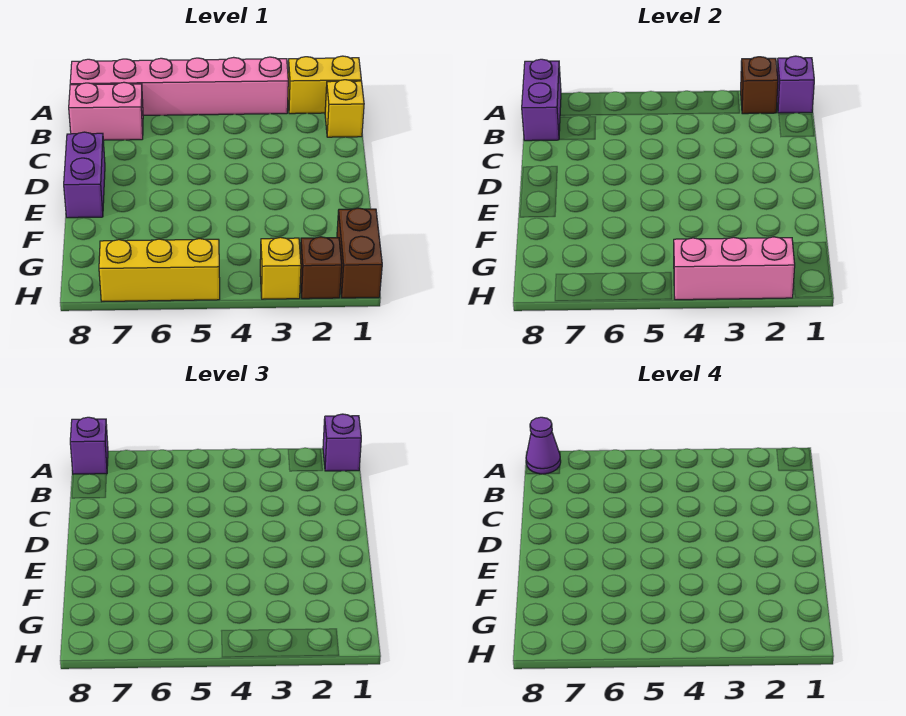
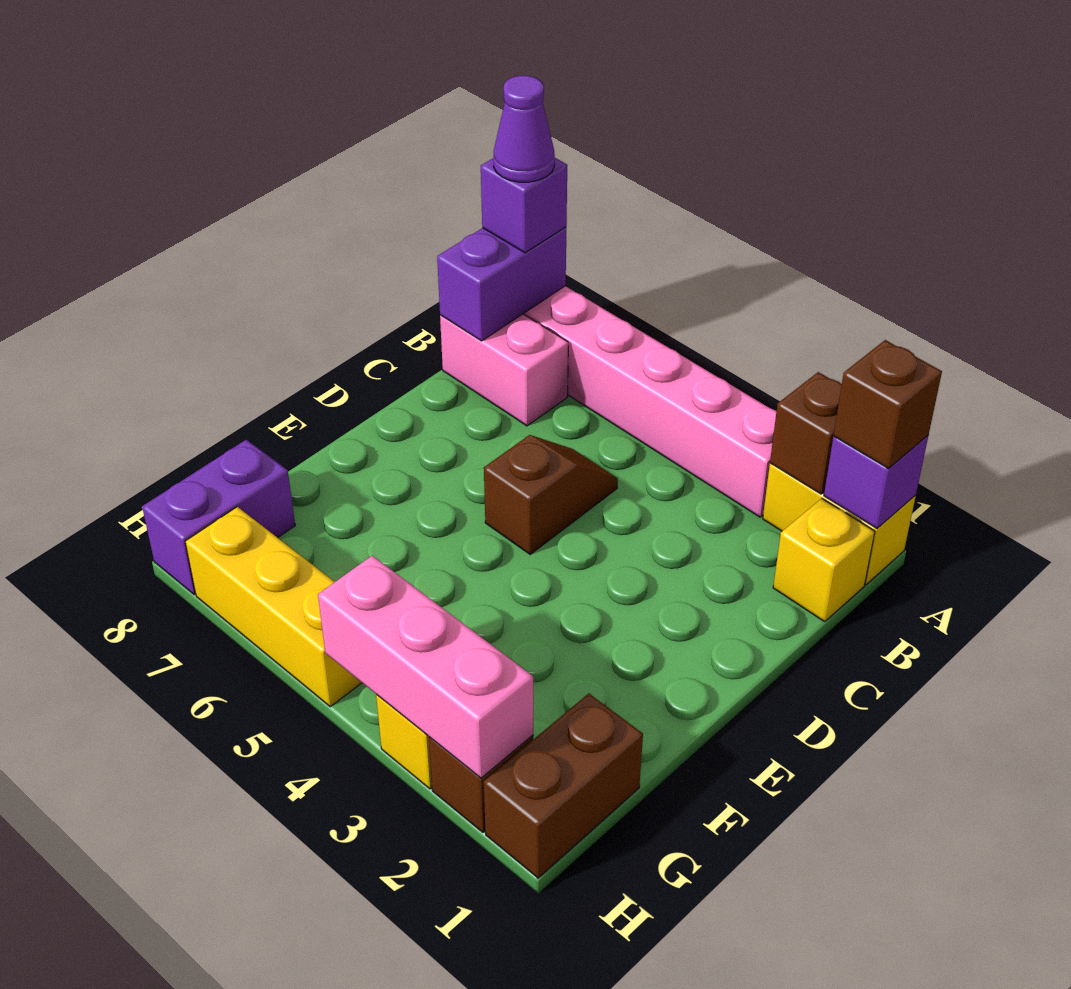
purple 1x1 brick [323,414,361,471] -> brown 1x1 brick [834,340,942,468]
none -> brown 1x2 slope [484,435,618,554]
purple 1x2 brick [64,132,105,218] -> purple 1x2 brick moved to [142,440,295,595]

